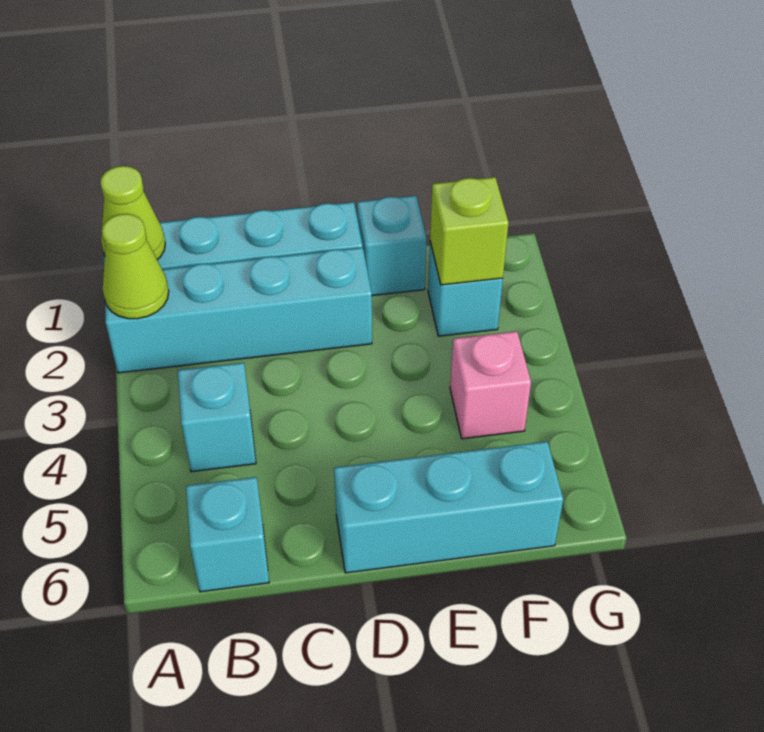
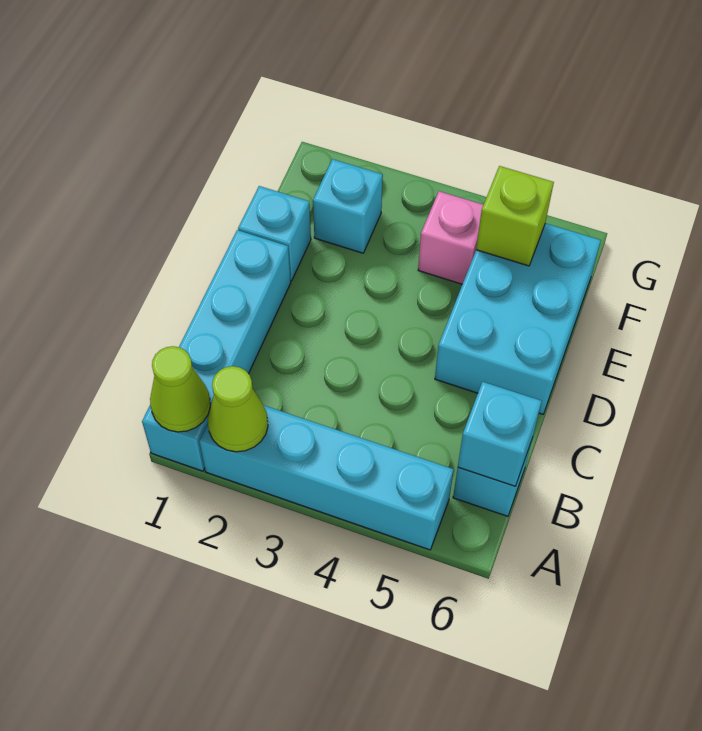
cyan 1x4 brick [105,248,372,373] -> cyan 1x4 brick turned to [199,406,454,550]
cyan 1x1 brick [178,363,256,472] -> cyan 1x1 brick moved to [458,382,542,486]
cyan 1x3 brick [334,442,563,573] -> cyan 2x3 brick [435,223,601,414]
lime 1x1 brick [430,177,508,285] -> lime 1x1 brick moved to [476,166,554,266]

